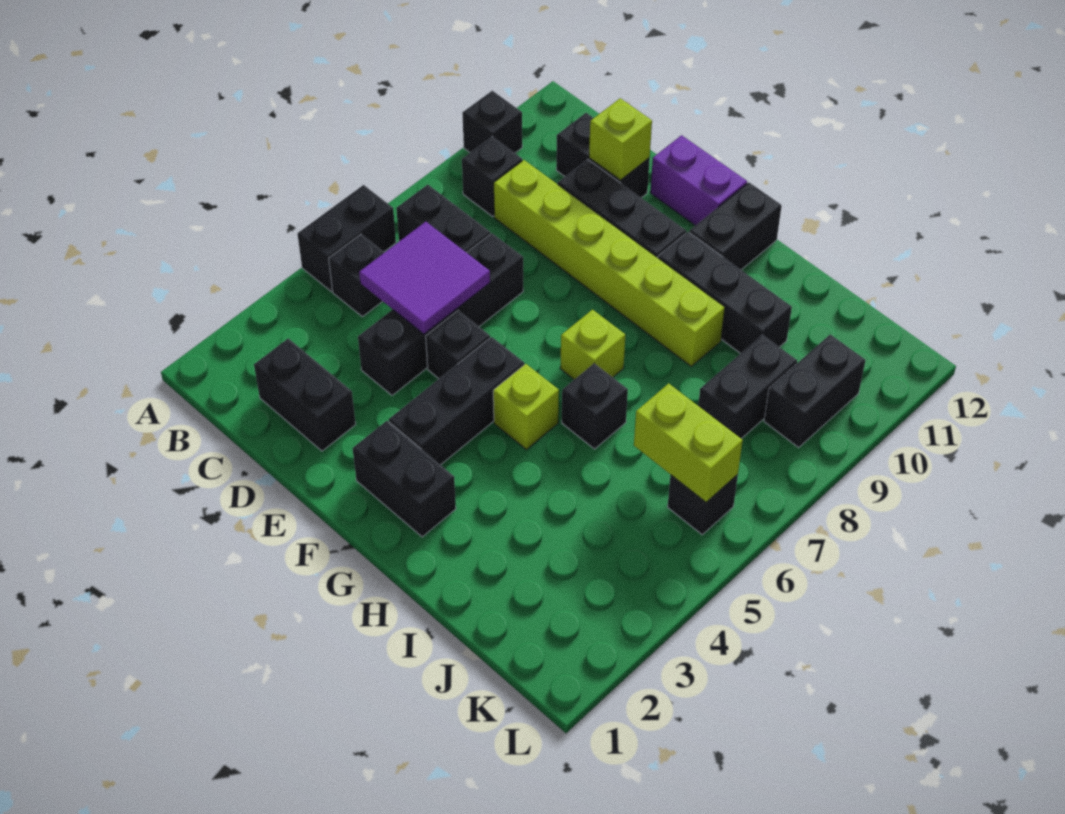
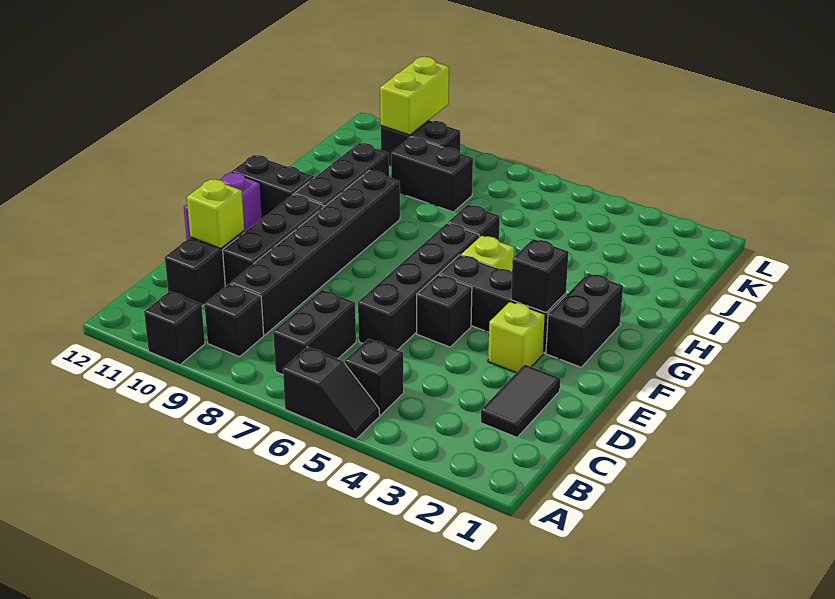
black 1x2 brick [297,185,396,291] -> black 1x2 slope [283,347,380,439]
black 1x2 brick [254,338,356,451] -> black 1x2 tile [481,364,560,437]
purple 2x2 tile [359,222,490,334] -> none
lime 1x6 brick [494,160,725,366] -> black 1x6 brick [230,171,400,335]
black 1x4 brick [358,233,523,395] -> black 1x4 brick turned to [358,223,479,350]
lime 1x1 brick [560,310,625,379] -> lime 1x1 brick moved to [488,301,545,373]
lime 1x2 brick [634,383,743,502] -> lime 1x2 brick moved to [380,57,449,135]
black 1x1 brick [668,474,738,535] -> black 1x1 brick moved to [511,239,568,313]

